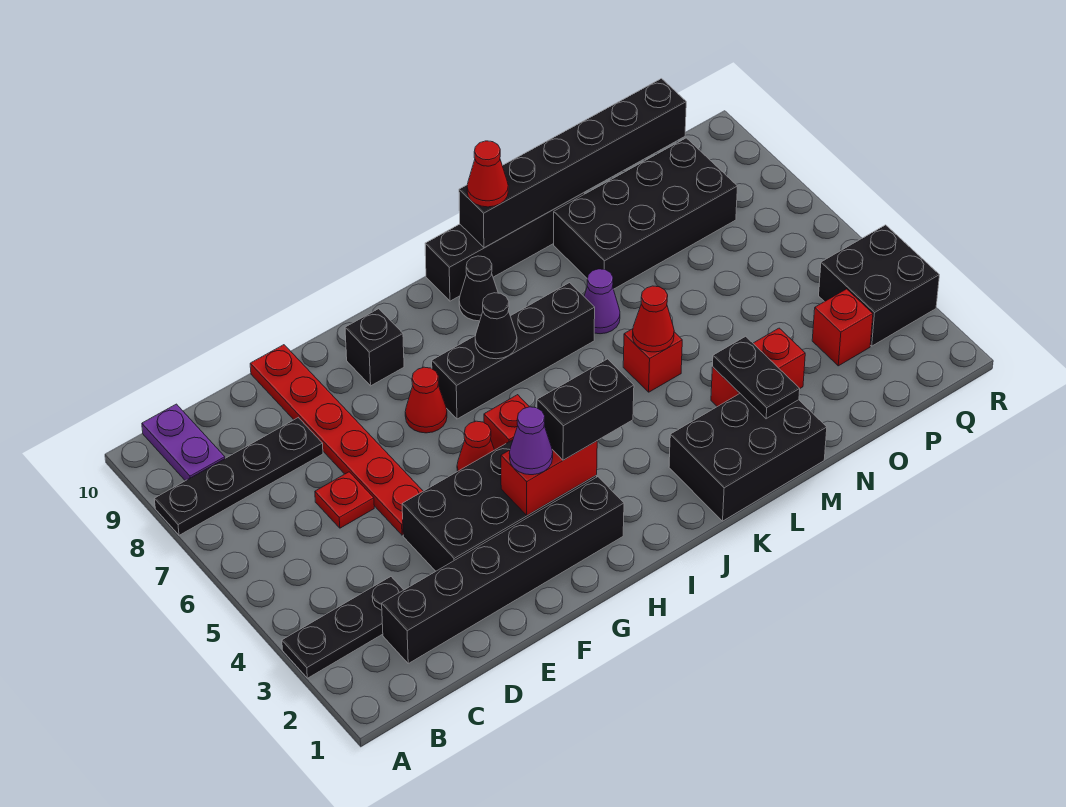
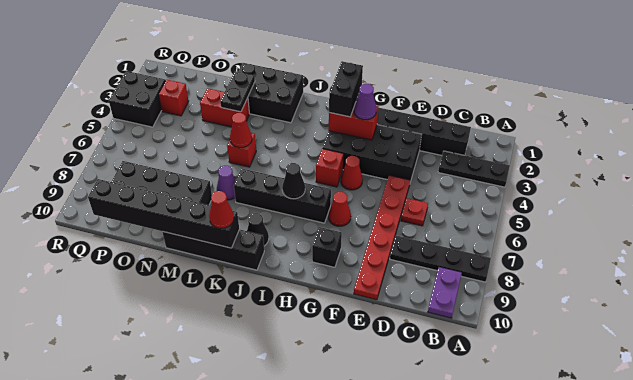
black 1x2 brick [537,359,634,460] -> black 1x2 brick turned to [329,61,363,117]

